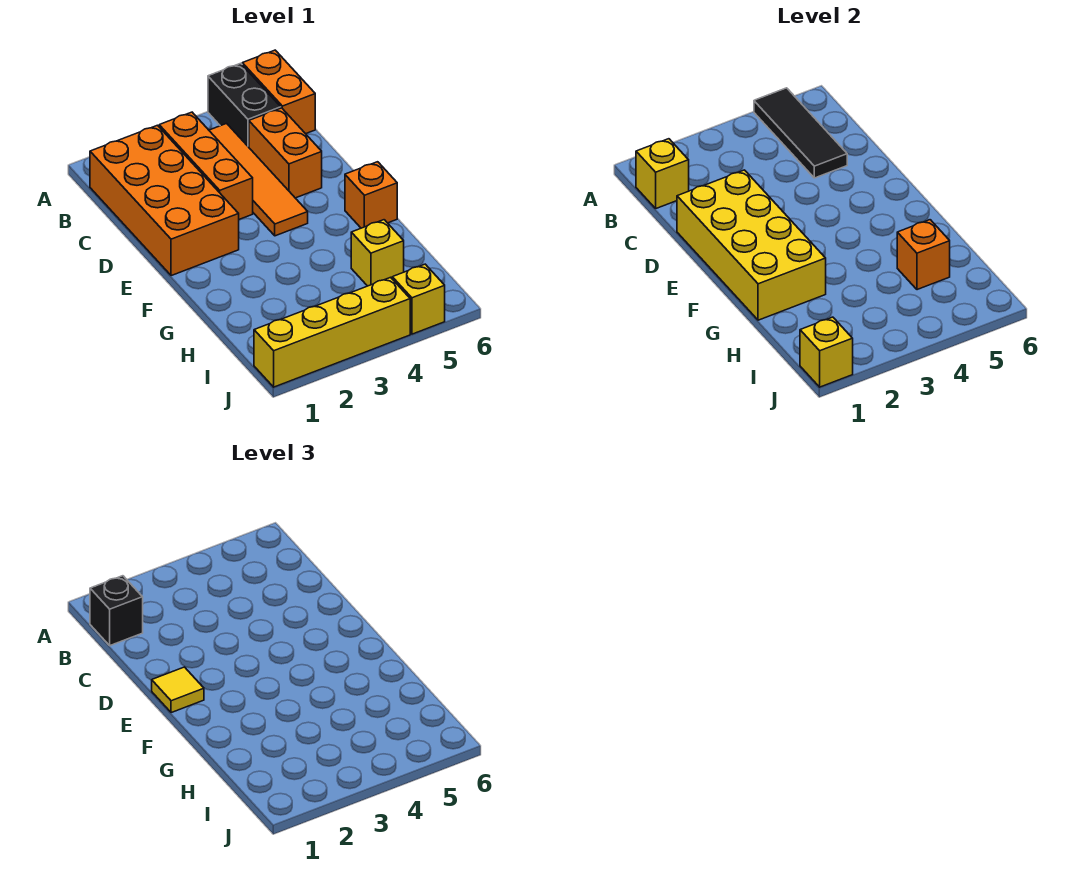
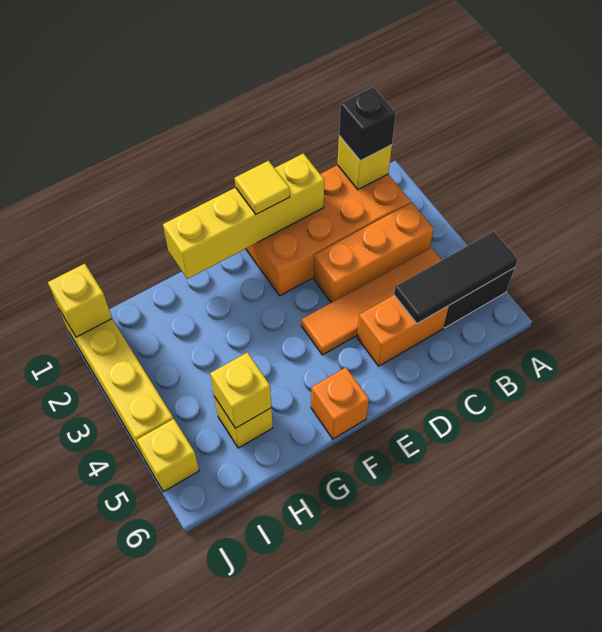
orange 1x2 brick [242,50,315,134] -> none
yellow 2x4 brick [677,170,826,320] -> yellow 1x4 brick [163,153,324,279]
orange 1x1 brick [897,220,950,290] -> yellow 1x1 brick [210,352,271,428]

